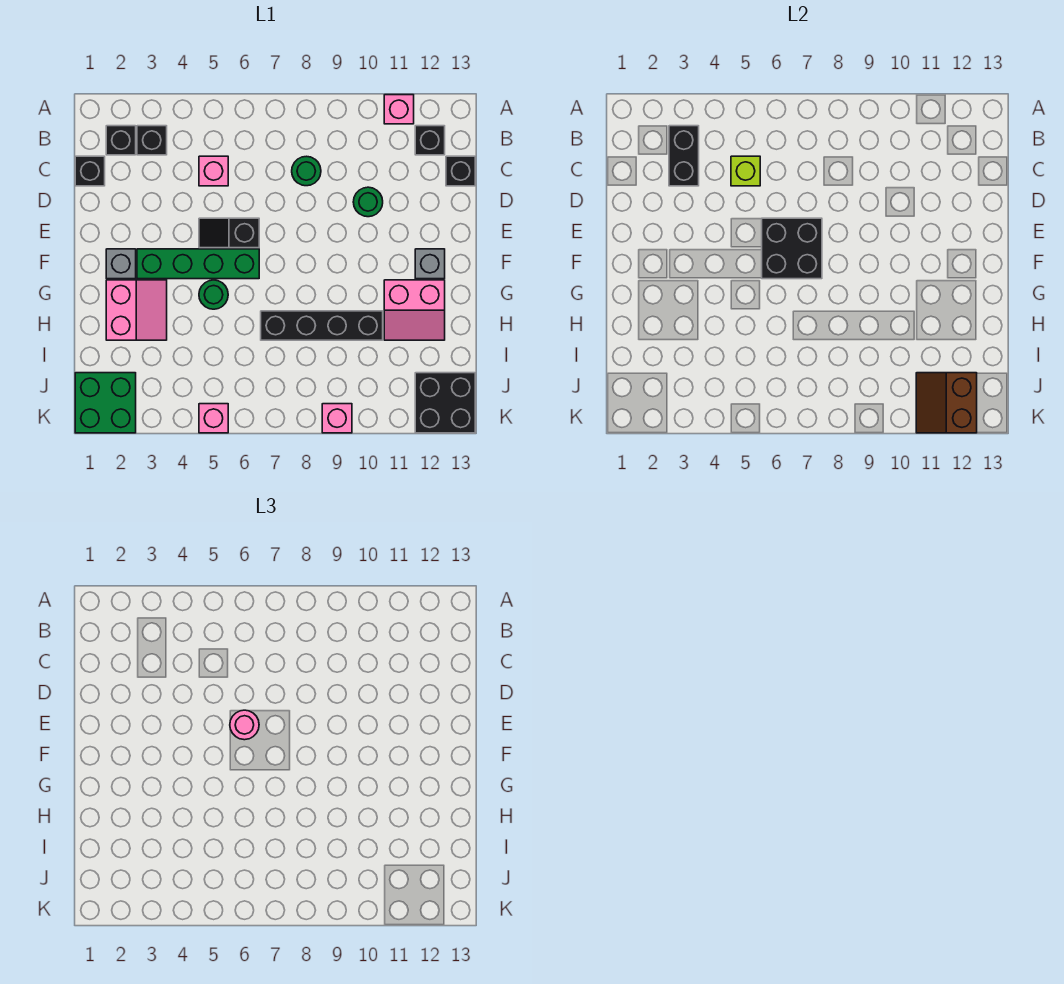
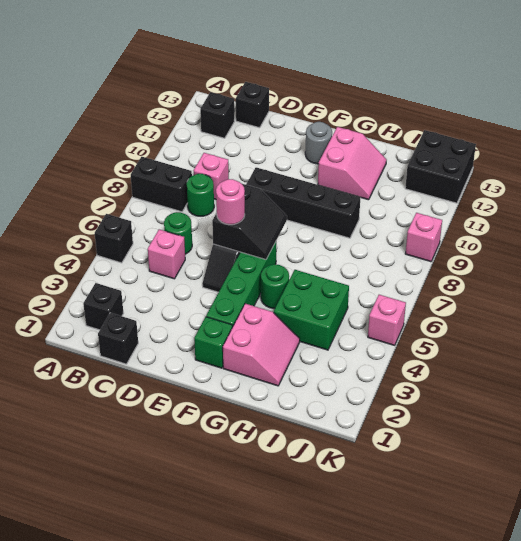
pink 1x1 brick [384,95,414,124] -> pink 1x1 brick moved to [193,153,229,199]
black 1x1 brick [137,126,167,155] -> black 1x1 brick moved to [95,214,133,263]
black 1x2 brick [669,126,699,186] -> black 1x2 brick moved to [131,157,192,212]
lime 1x1 brick [731,156,760,186] -> none
green 1x1 round brick [353,187,383,217] -> green 1x1 round brick moved to [164,212,192,254]
black 2x2 brick [762,218,822,279] -> black 2x2 slope [212,184,287,259]
grey 1x1 brick [106,249,136,279] -> green 1x1 brick [194,317,232,368]
grey 1x1 brick [415,249,445,279] -> grey 1x1 round brick [305,122,332,164]
pink 2x2 slope [106,280,167,340] -> pink 2x2 slope turned to [223,304,300,386]
black 1x4 brick [261,311,383,340] -> black 1x4 brick turned to [246,167,361,238]
green 2x2 brick [75,373,136,433] -> green 2x2 brick moved to [274,270,349,350]
brown 2x2 slope [916,373,977,433] -> none

